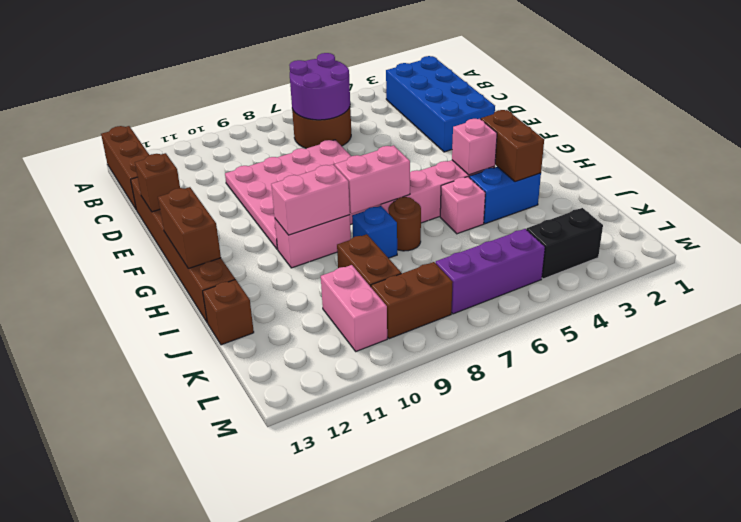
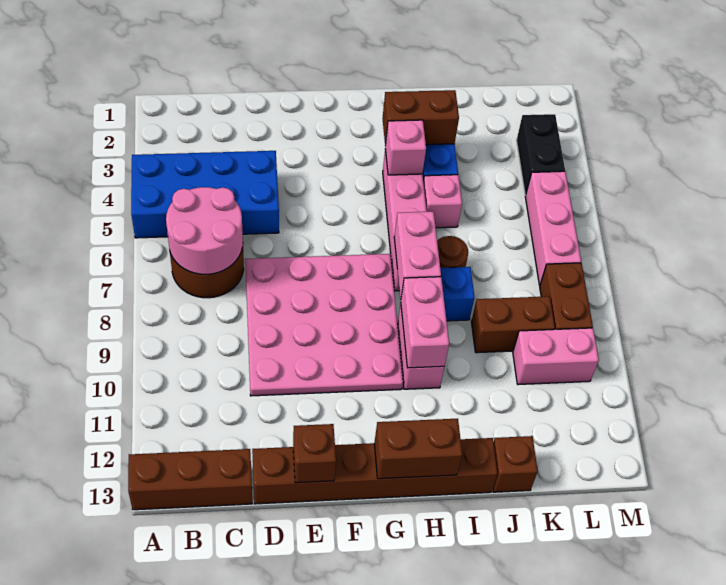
blue 2x4 brick [386,56,495,152] -> blue 2x4 brick moved to [131,151,279,238]
purple 2x2 round brick [290,53,350,120] -> pink 2x2 round brick [166,187,243,274]
purple 1x3 brick [436,229,545,314] -> pink 1x3 brick [525,171,581,285]

